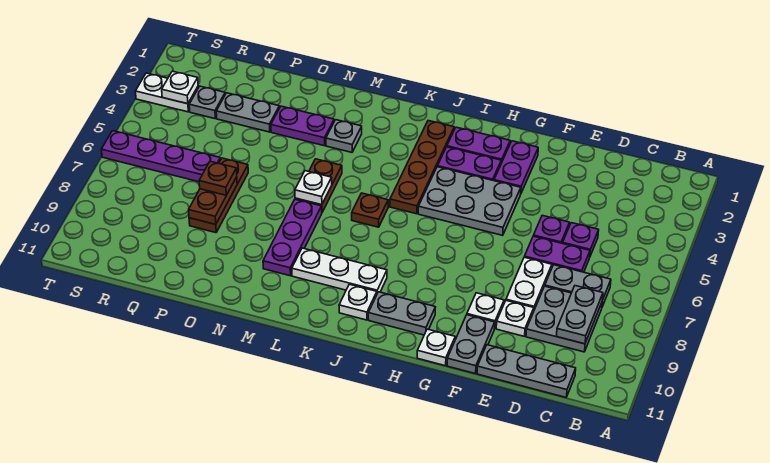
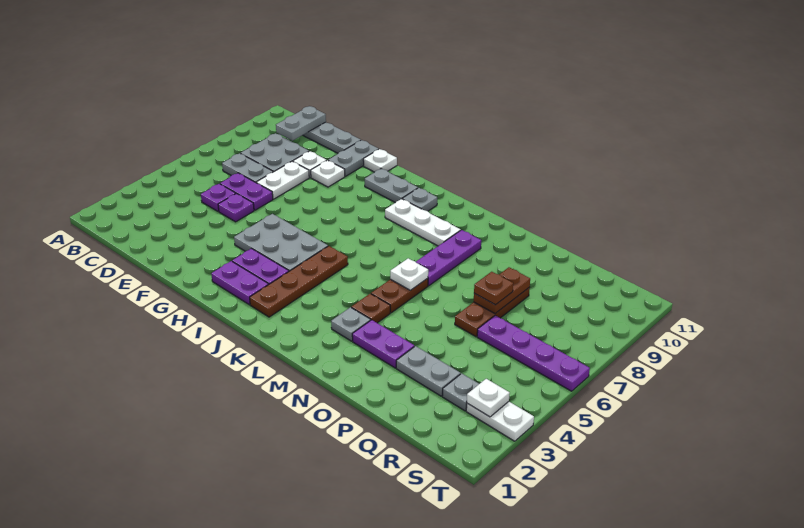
grey 1x2 plate [557,286,603,344] -> grey 1x2 plate moved to [276,106,326,141]
purple 1x2 plate [494,141,538,193] -> none
white 1x1 plate [339,284,377,320] -> grey 1x1 plate [402,188,437,211]
brown 1x1 plate [352,193,388,227] -> brown 1x1 plate moved to [351,294,390,323]

